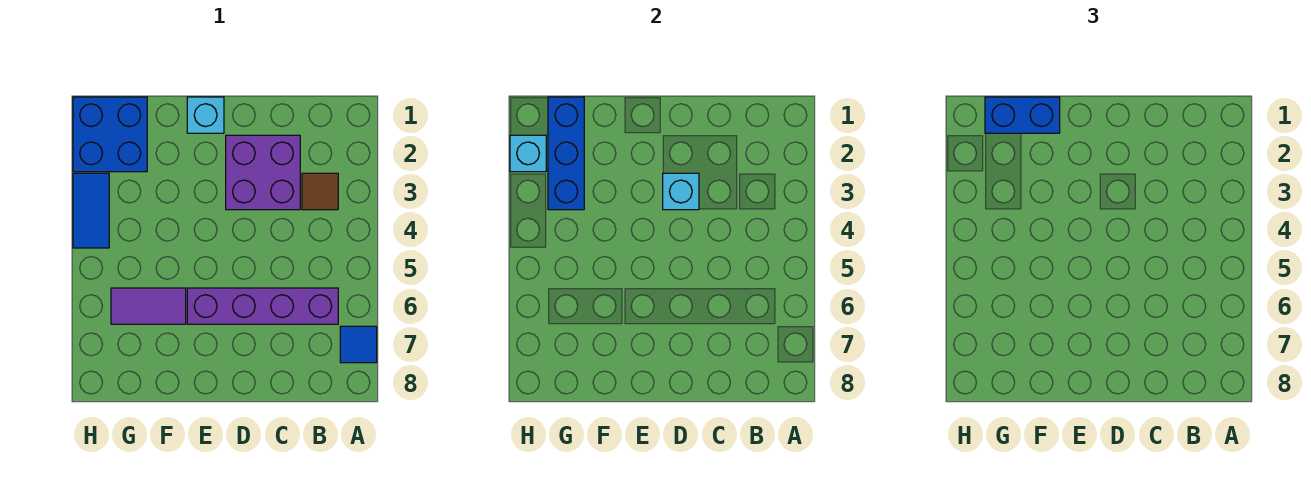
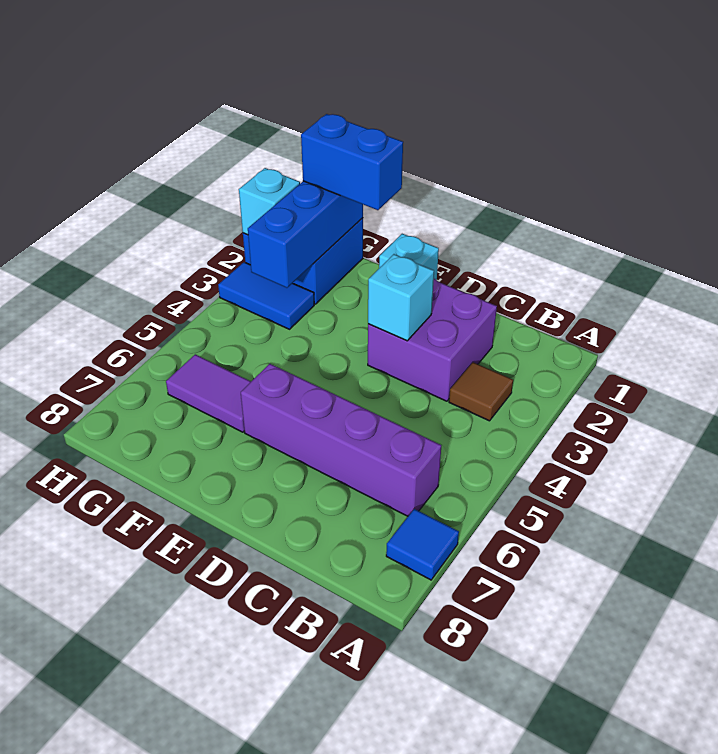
blue 1x2 tile [73,173,109,248] -> blue 1x2 tile turned to [218,262,314,329]

